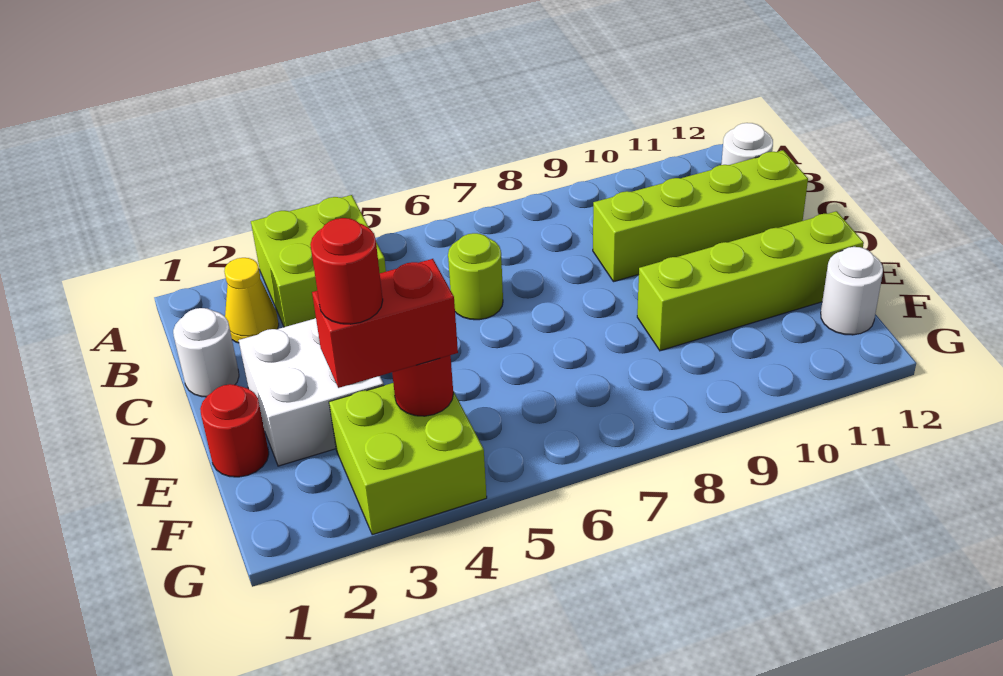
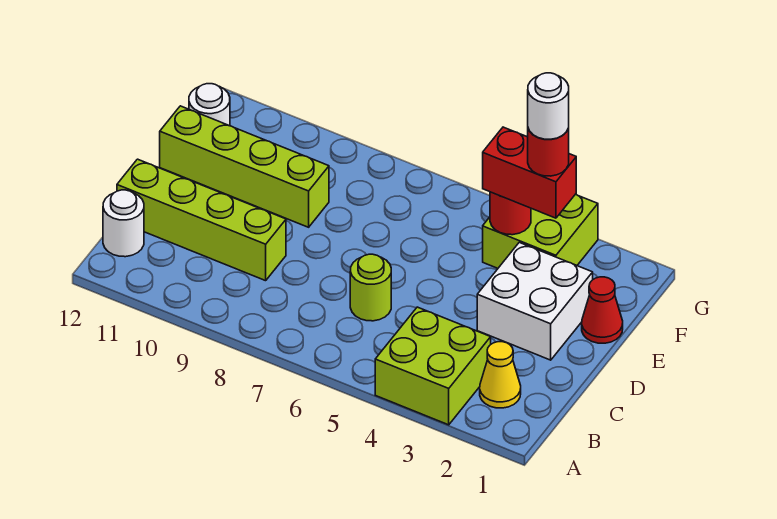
white 1x1 round brick [173,308,239,397] -> white 1x1 round brick moved to [528,73,569,139]
red 1x1 round brick [200,384,269,477] -> red 1x1 cone [582,277,623,343]

